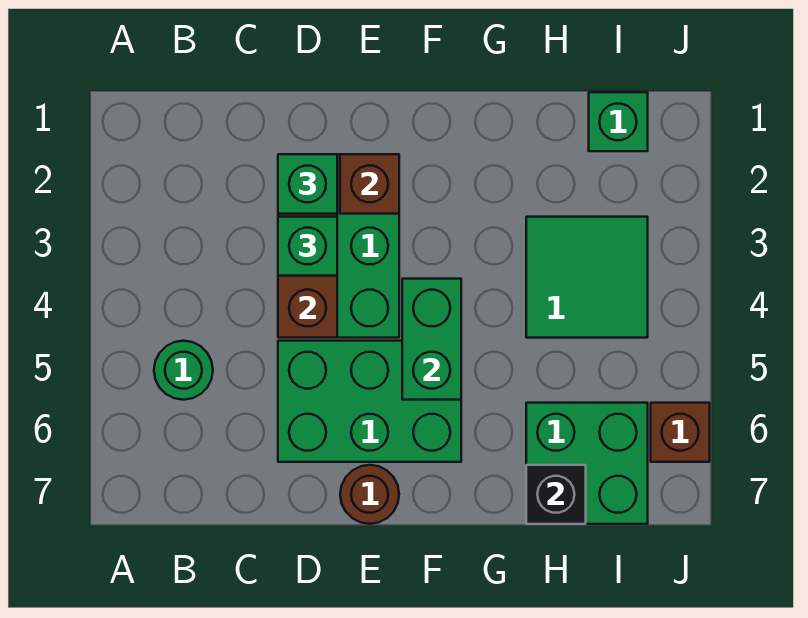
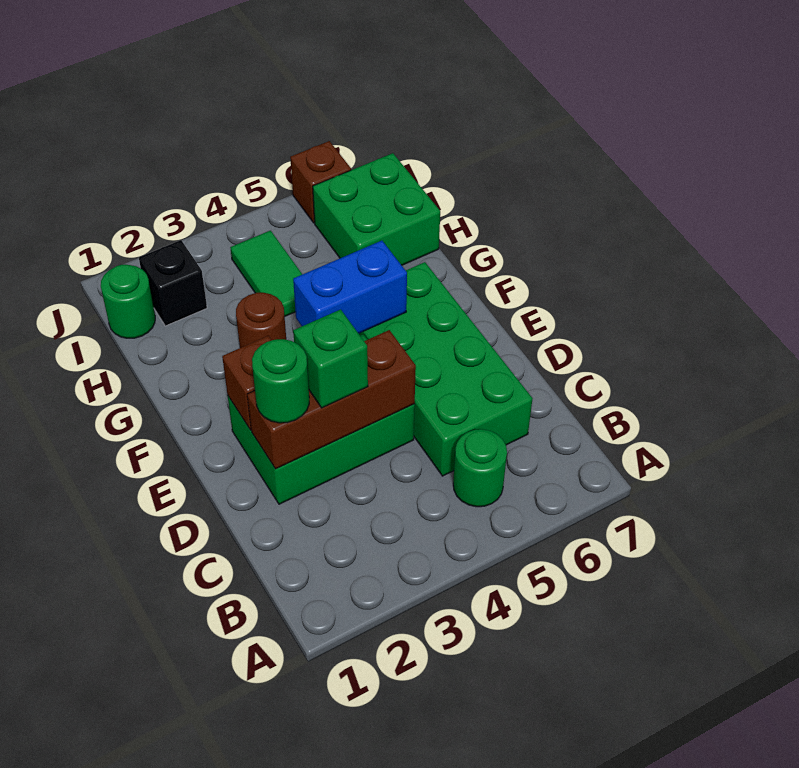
green 1x1 brick [278,154,337,214] -> green 1x1 round brick [252,339,309,423]
green 2x3 brick [278,341,461,462] -> green 2x4 brick [359,262,533,476]
brown 1x1 round brick [340,465,399,524] -> brown 1x1 round brick moved to [236,293,286,348]
green 1x2 brick [402,279,461,400] -> blue 1x2 brick [293,241,407,334]
green 2x2 tile [526,217,648,338] -> green 1x2 tile [230,231,302,316]
black 1x1 brick [526,465,586,524] -> black 1x1 brick moved to [139,240,207,326]
green 1x1 brick [589,92,648,151] -> green 1x1 round brick [101,265,155,338]

